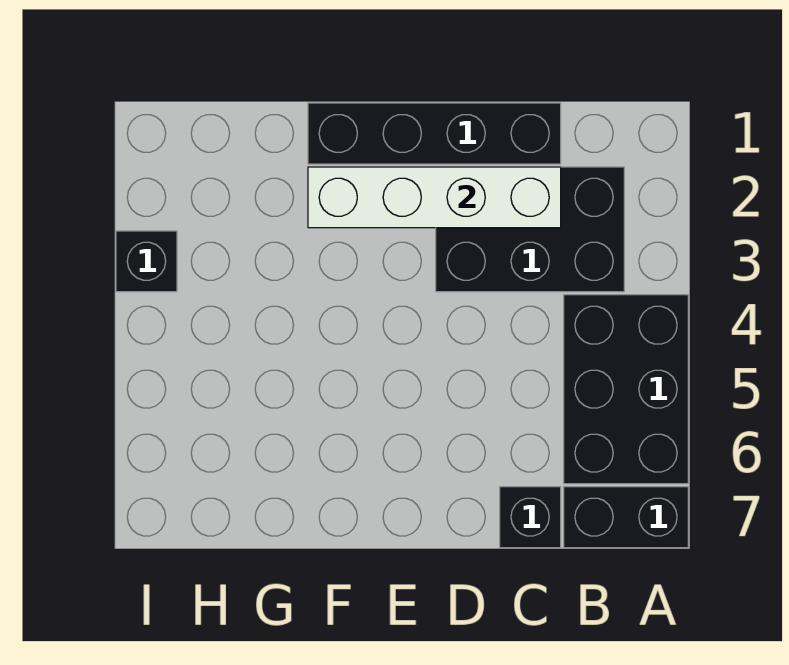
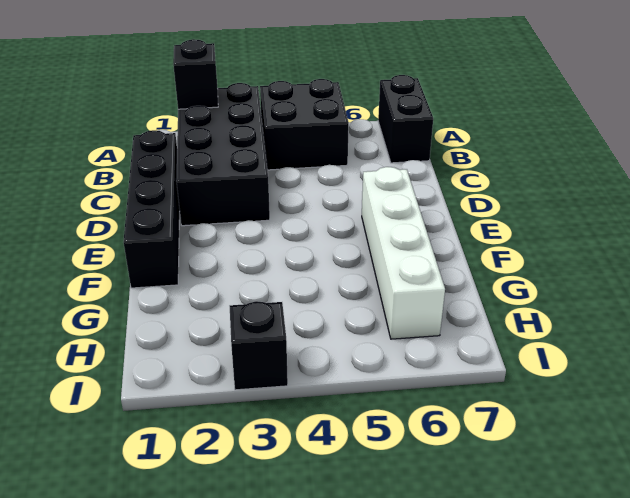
black 2x3 brick [564,295,688,484] -> black 2x2 brick [260,79,349,170]
black 2x3 brick [436,167,624,292] -> black 2x4 brick [176,83,270,226]
white 1x4 brick [308,167,561,228] -> white 1x4 brick moved to [362,167,445,339]
black 1x1 brick [500,487,561,548] -> black 1x1 brick moved to [173,39,218,109]

